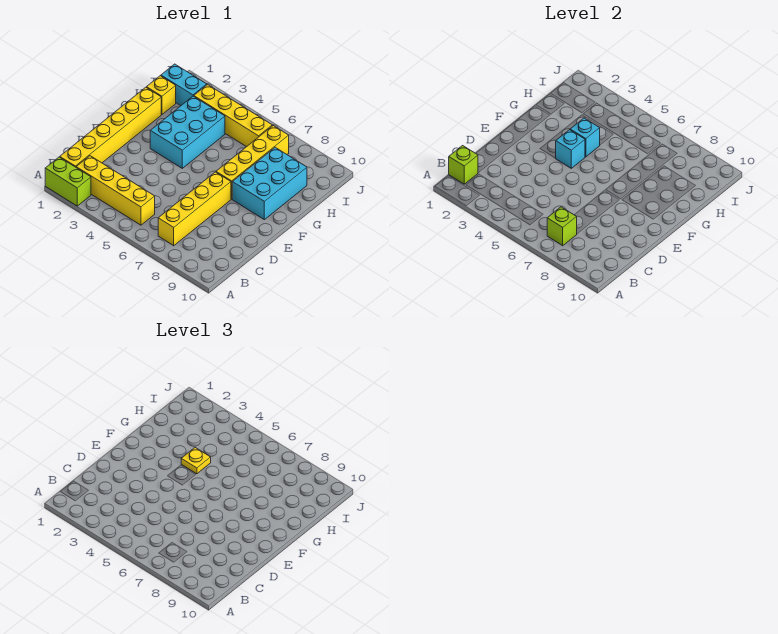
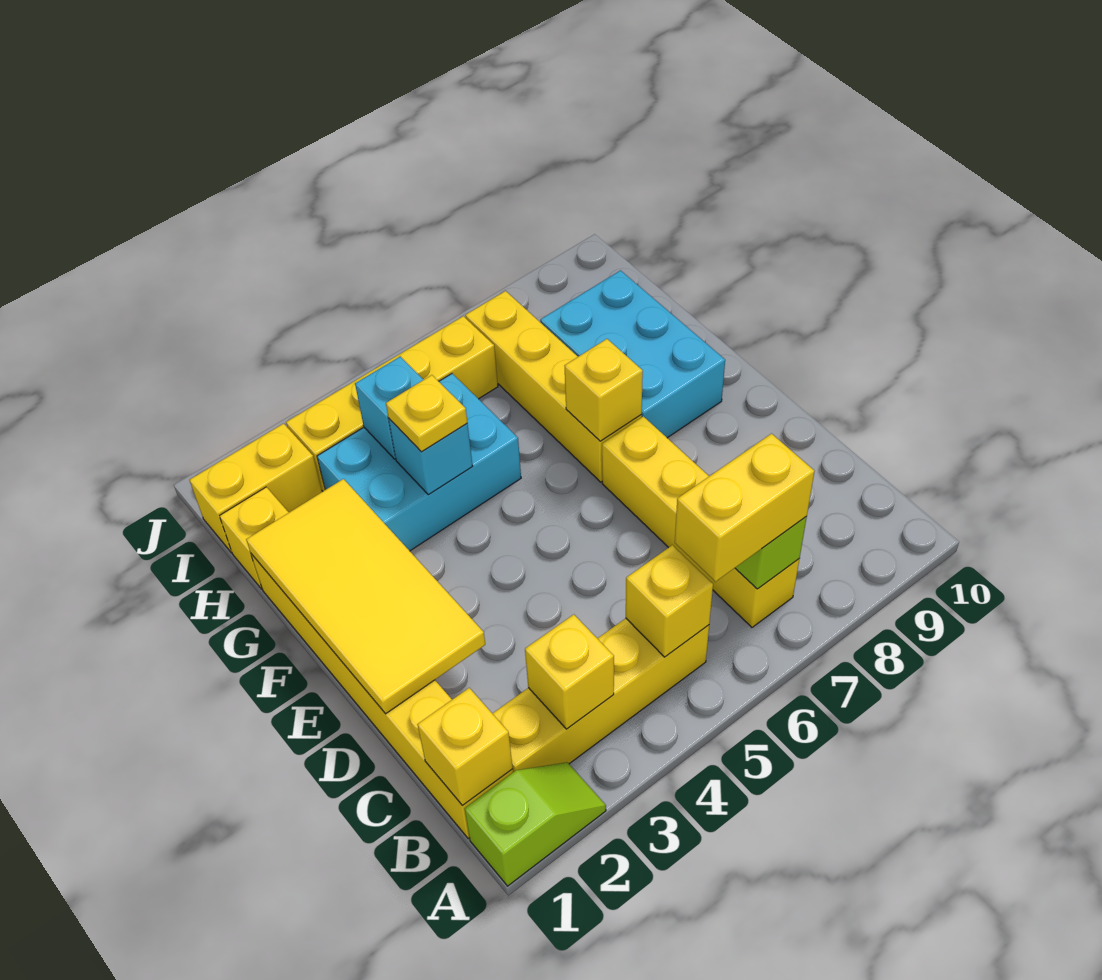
lime 1x2 brick [45,157,91,206] -> lime 1x2 slope [465,762,606,886]
lime 1x1 brick [449,146,478,184] -> yellow 1x1 brick [417,688,513,806]
none -> yellow 1x1 brick [525,614,614,729]
none -> yellow 1x1 brick [626,545,713,657]
none -> yellow 1x2 brick [675,434,815,582]
none -> yellow 2x4 tile [246,479,485,714]
cyan 2x3 brick [150,96,225,168] -> cyan 2x3 brick turned to [317,374,521,551]
cyan 1x1 brick [556,130,585,168] -> cyan 1x1 brick moved to [355,357,423,459]
none -> yellow 1x1 brick [565,339,643,441]
cyan 1x2 brick [161,64,207,106] -> yellow 1x2 brick [190,424,322,553]

